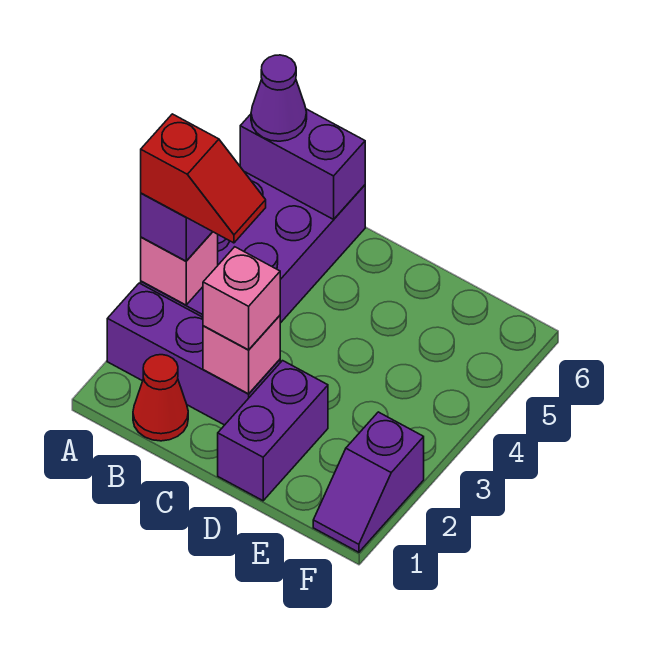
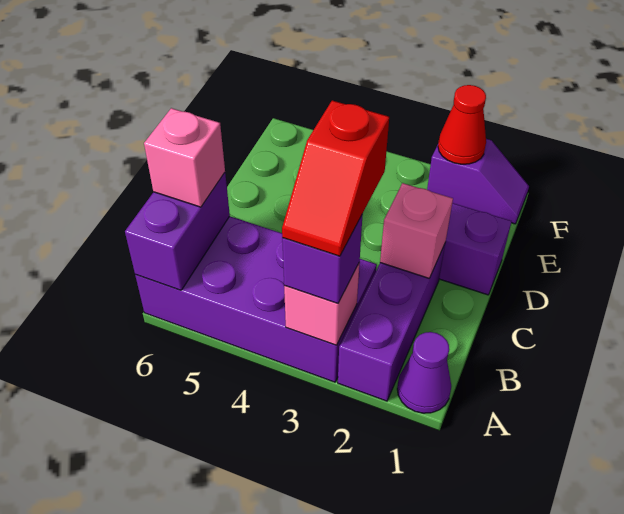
red 1x2 slope [141,114,266,243] -> red 1x2 slope turned to [282,101,389,256]
purple 1x1 cone [251,55,307,141] -> purple 1x1 cone moved to [397,332,451,413]
red 1x1 cone [133,355,188,441] -> red 1x1 cone moved to [438,85,486,164]
pink 1x1 brick [203,247,280,350] -> pink 1x1 brick moved to [144,108,225,207]

